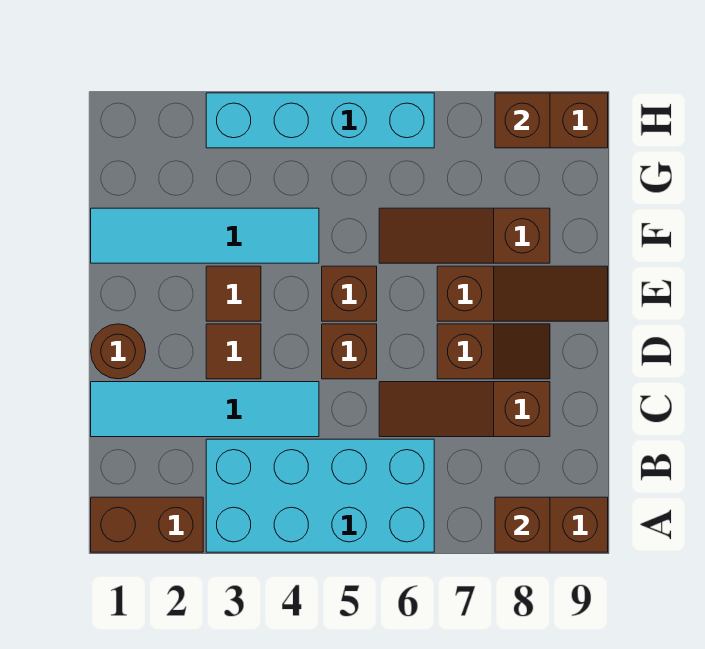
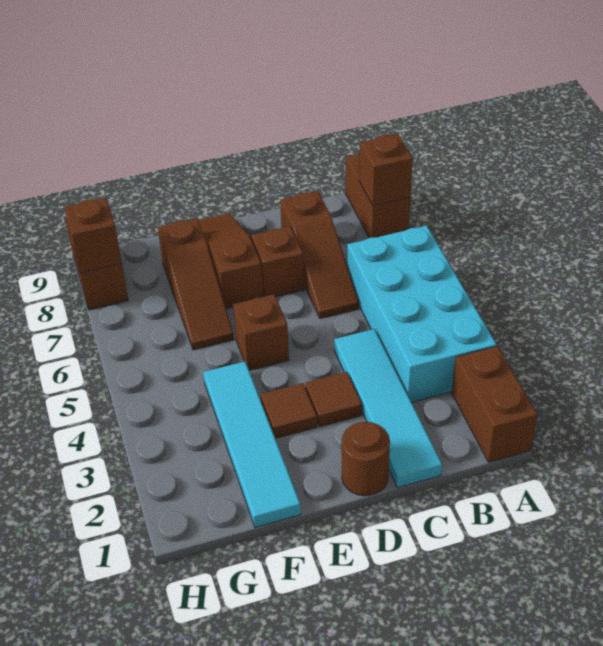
brown 1x1 brick [322,324,377,379] -> none
cyan 1x4 brick [206,93,434,148] -> none

